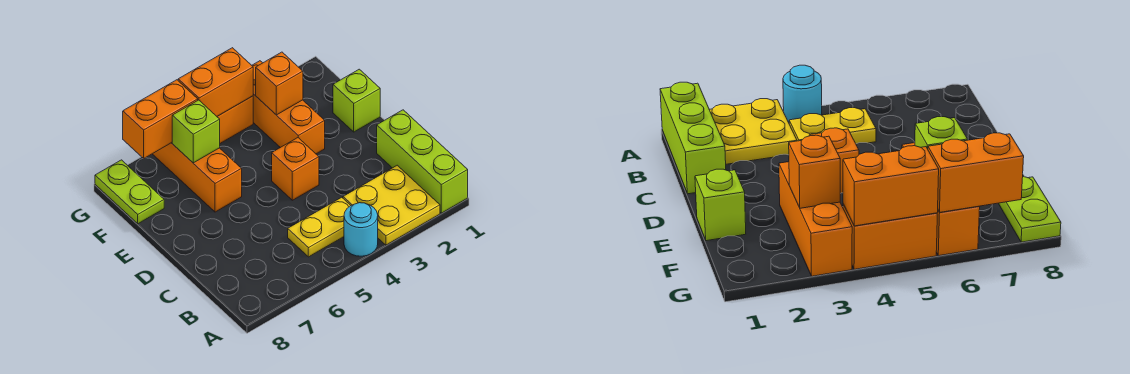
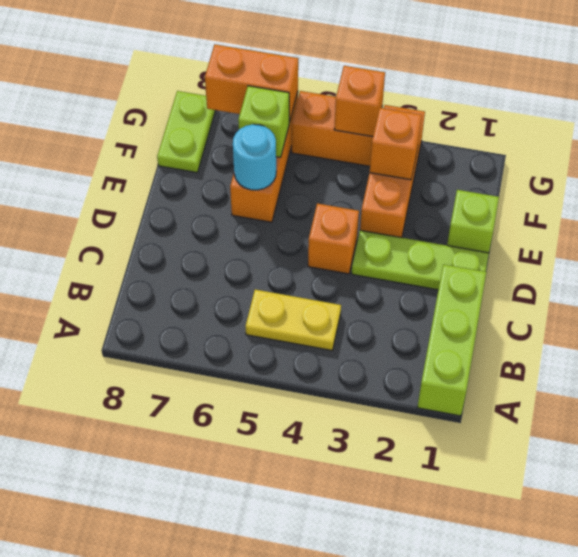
yellow 2x2 plate [343,165,440,245] -> none
cyan 1x1 round brick [344,203,378,256] -> cyan 1x1 round brick moved to [233,124,276,190]
none -> lime 1x3 plate [352,230,489,290]
orange 1x2 brick [178,48,253,116] -> orange 1x1 brick [334,66,385,137]

